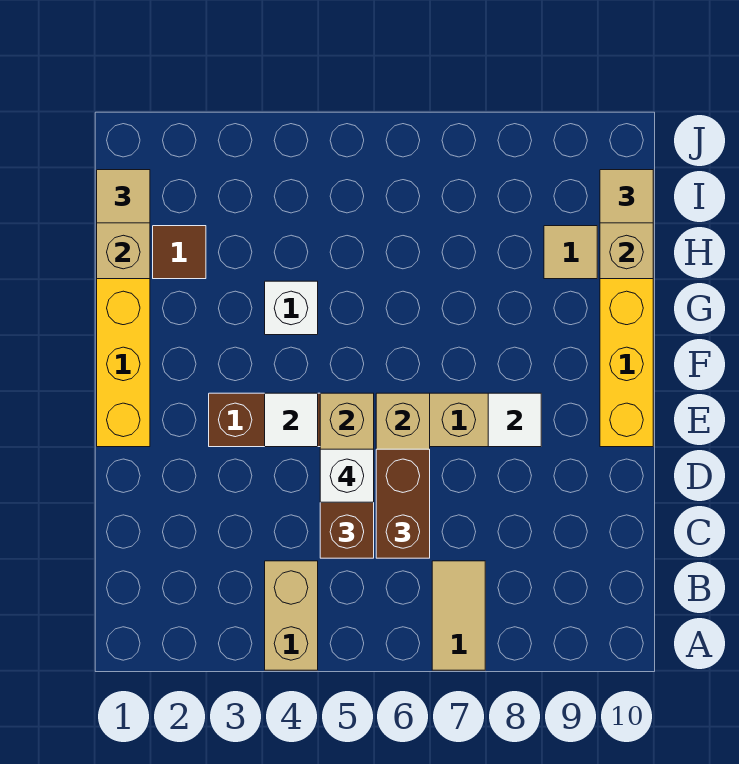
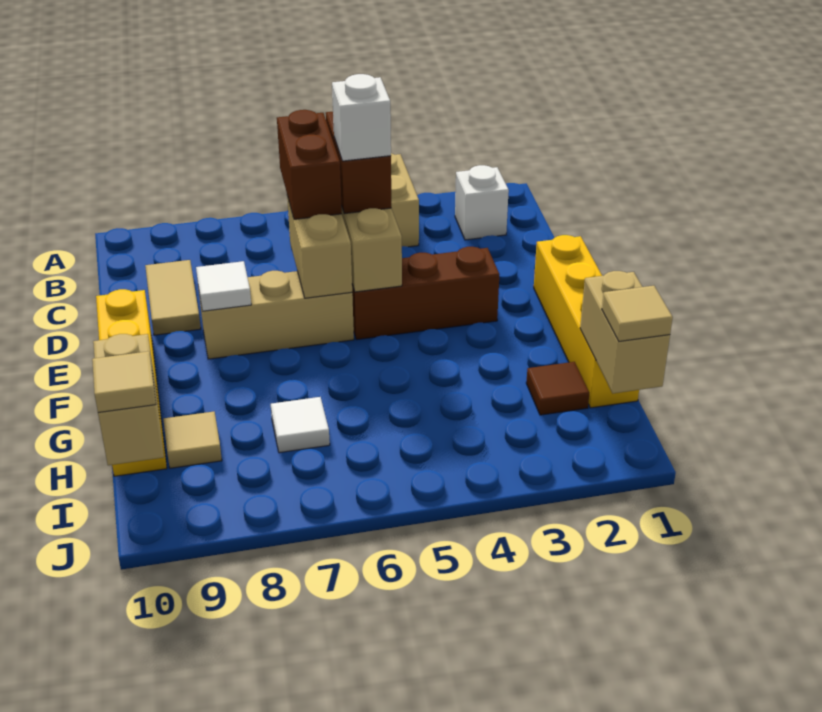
tan 1x2 tile [432,561,485,670] -> tan 1x2 tile moved to [145,260,201,335]
white 1x1 tile [265,393,318,447] -> white 1x1 tile moved to [271,397,330,453]
white 1x1 brick [265,281,318,335] -> white 1x1 brick moved to [455,165,509,240]

